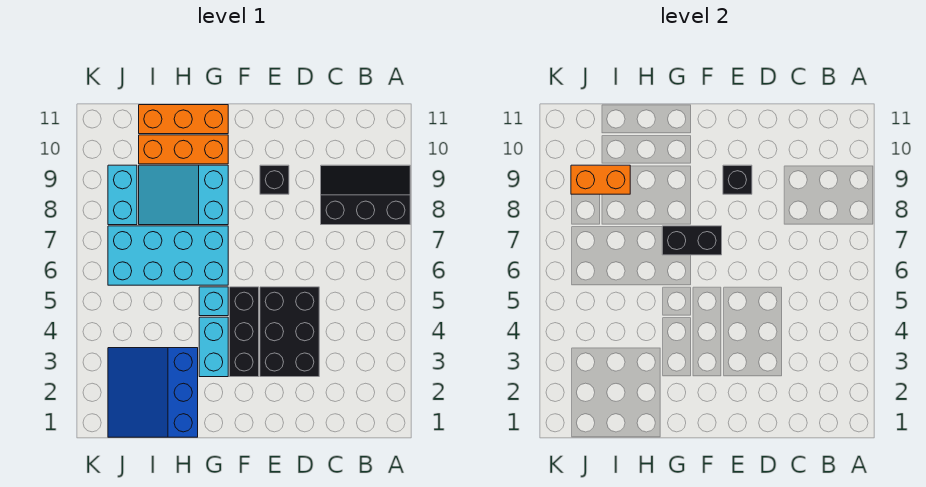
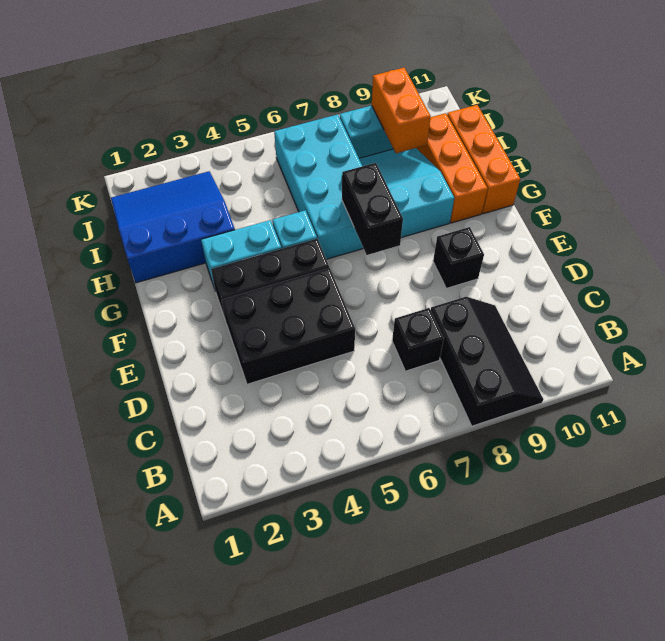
black 1x1 brick [723,165,752,194] -> black 1x1 brick moved to [392,308,444,371]

